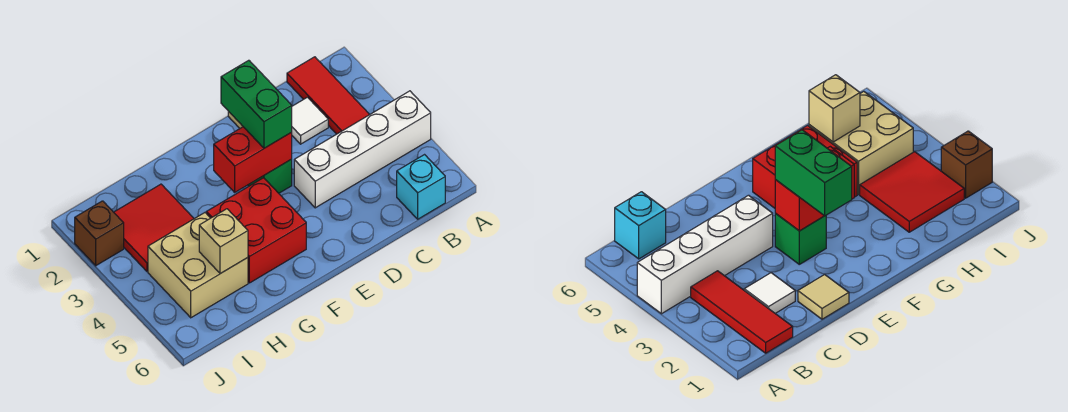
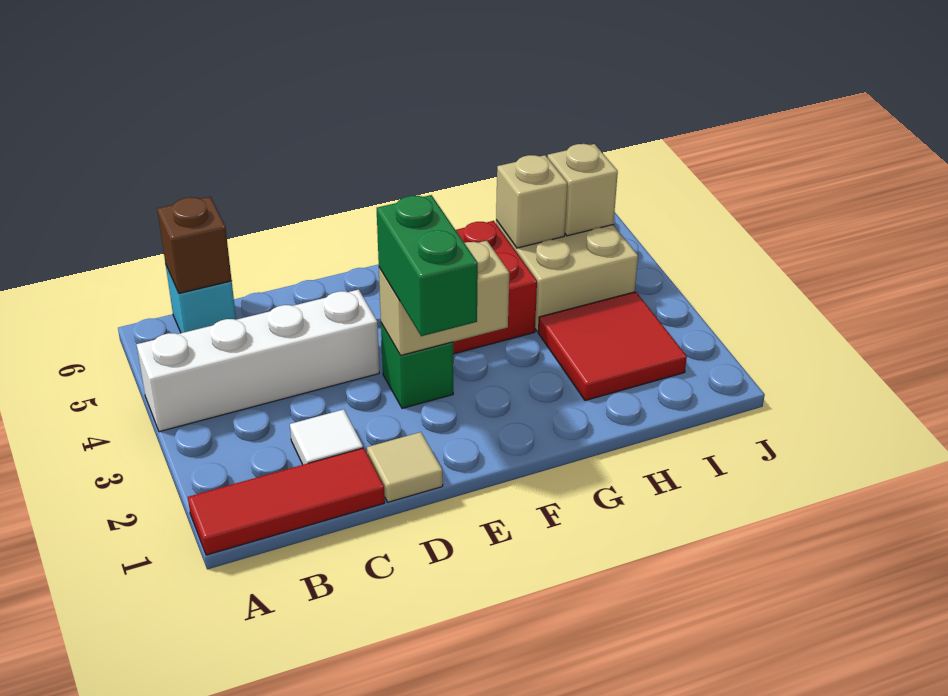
red 1x3 tile [287,57,370,134] -> red 1x3 tile turned to [188,448,385,555]
red 1x2 brick [214,127,292,192] -> tan 1x2 brick [379,241,509,356]
none -> tan 1x1 brick [548,144,618,236]
brown 1x1 brick [75,201,124,266] -> brown 1x1 brick moved to [157,197,232,293]

